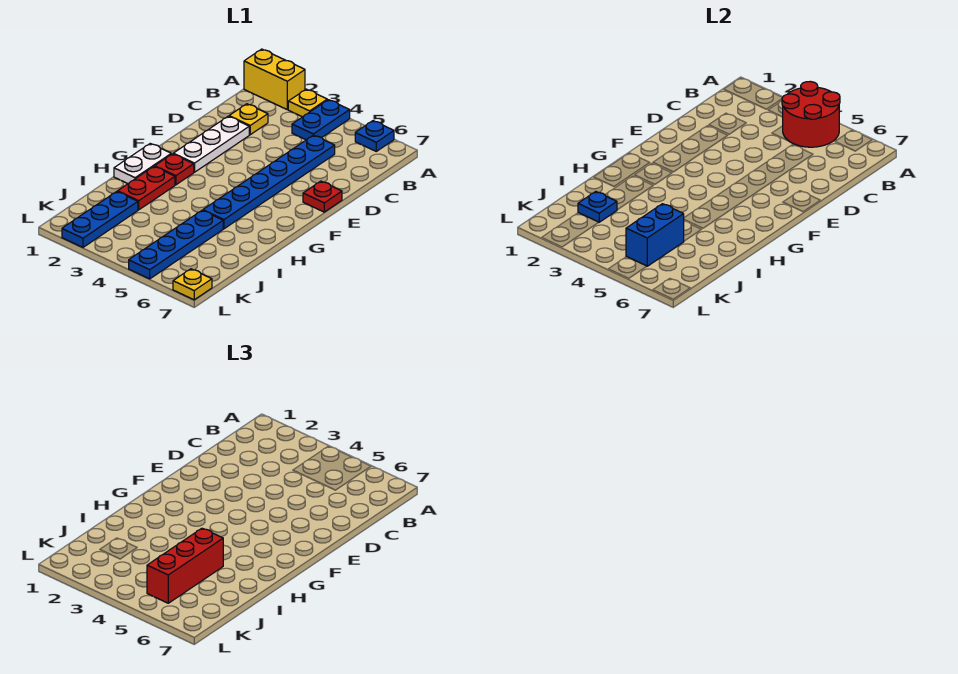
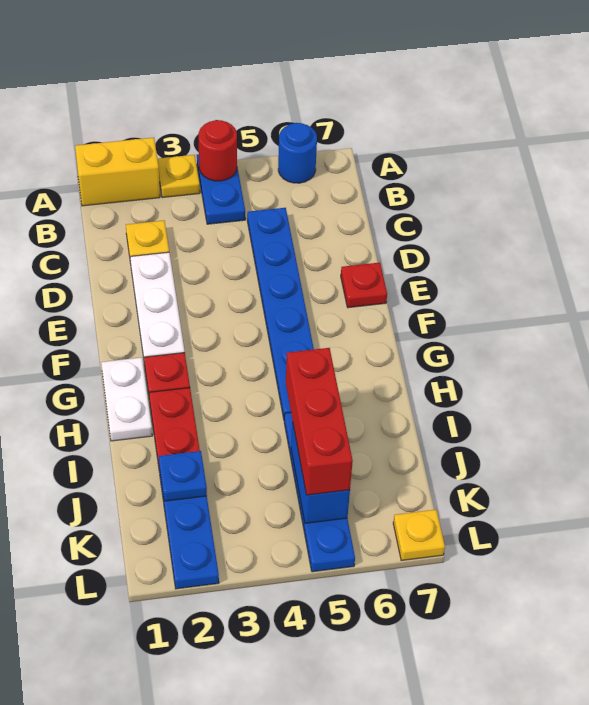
red 2x2 round brick [782,81,840,147] -> red 1x1 round brick [199,120,237,181]
blue 1x1 plate [355,121,394,151] -> blue 1x1 round brick [278,123,317,183]

